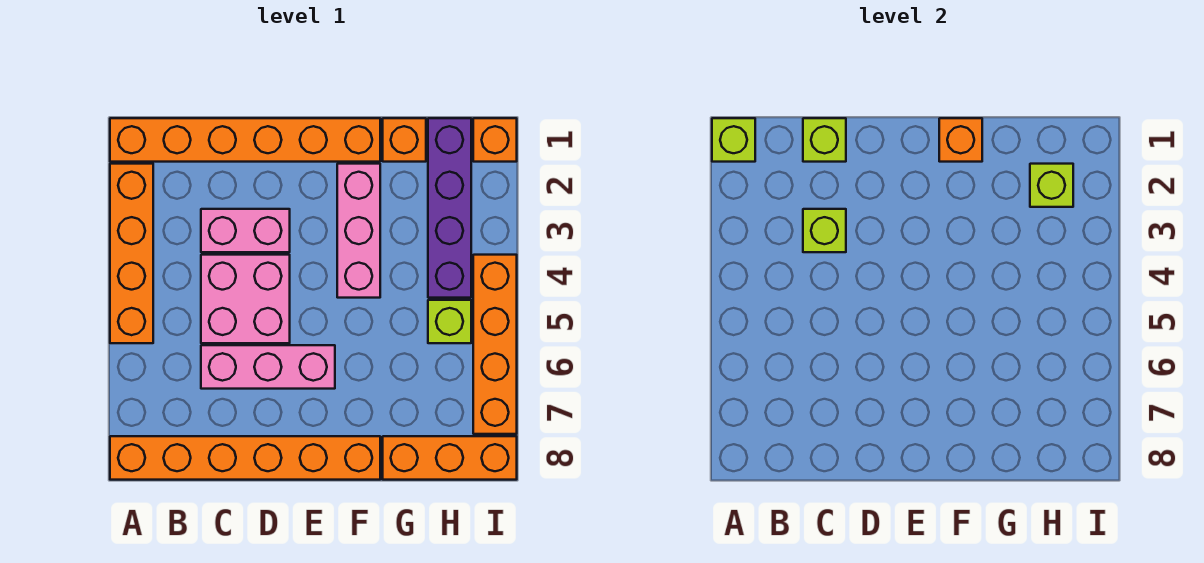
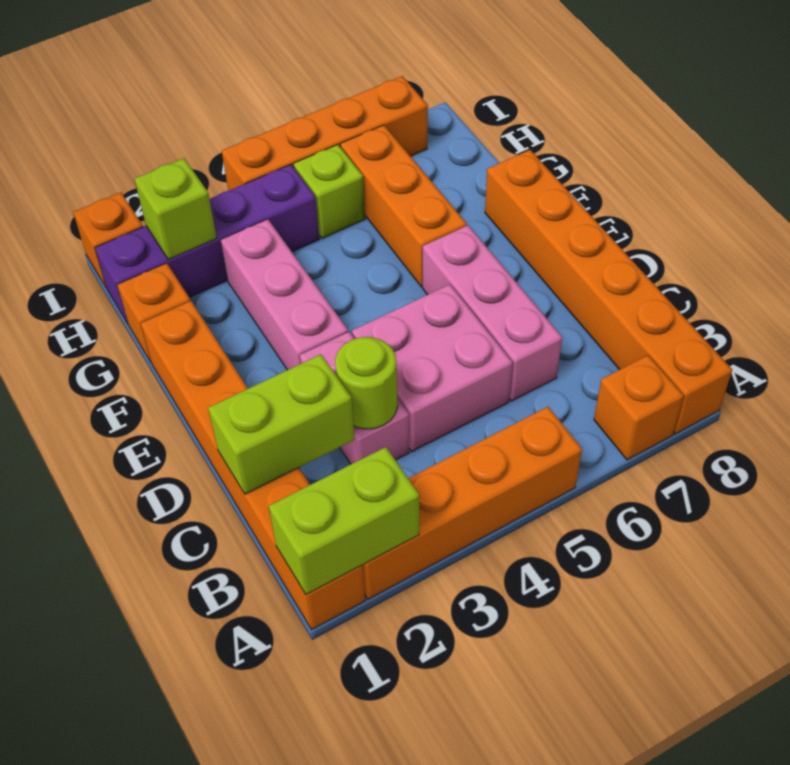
lime 1x1 brick [712,118,755,162] -> lime 1x2 brick [269,447,419,595]
lime 1x1 brick [803,118,846,162] -> lime 1x2 brick [208,354,355,494]
lime 1x1 brick [803,209,846,252] -> lime 1x1 round brick [335,337,398,429]
orange 1x1 brick [939,118,982,162] -> orange 1x1 brick moved to [594,355,684,460]
pink 1x3 brick [337,164,380,298] -> pink 1x3 brick turned to [221,219,348,370]
orange 1x3 brick [383,436,517,480] -> orange 1x3 brick moved to [340,125,467,287]

